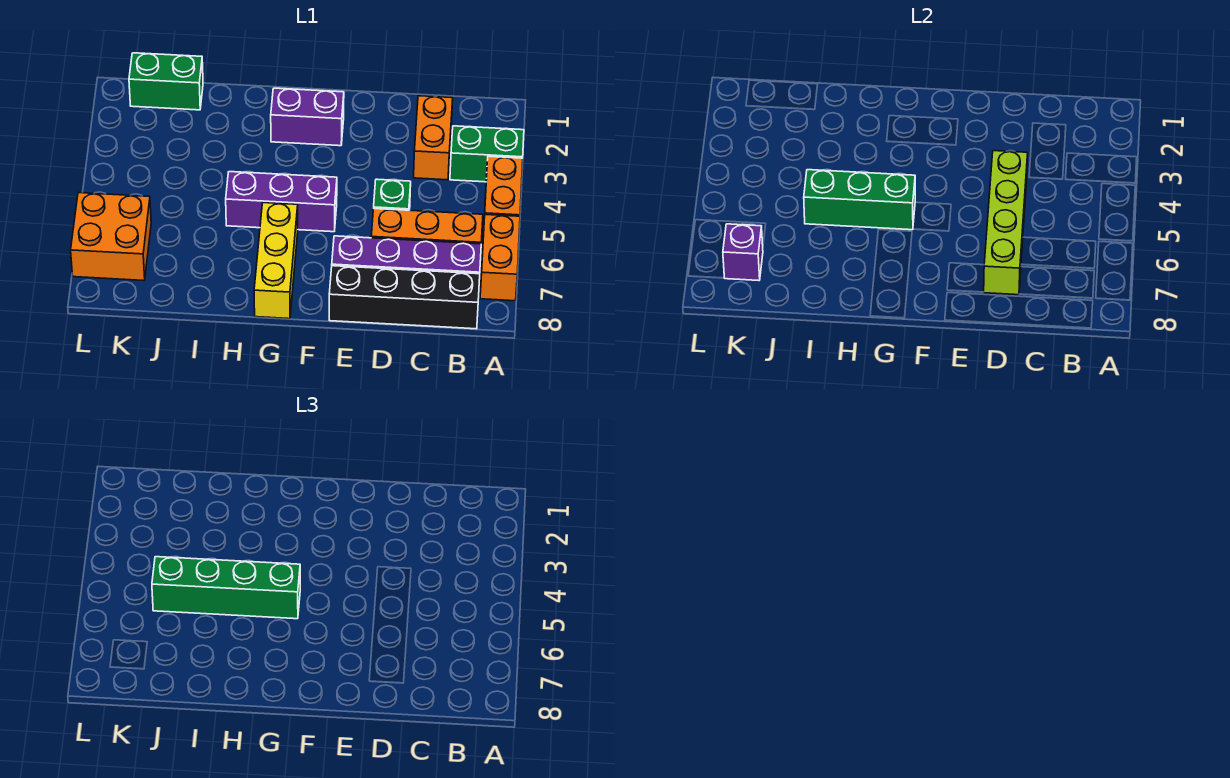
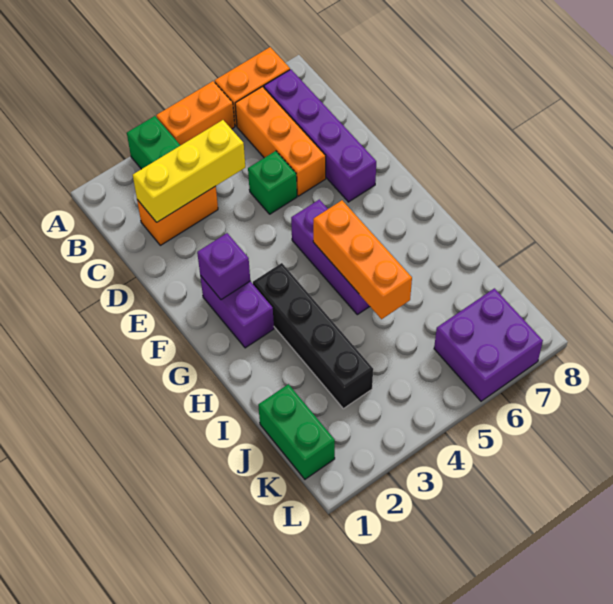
black 1x4 brick [329,266,480,329] -> black 1x4 brick moved to [253,263,373,409]
lime 1x4 brick [984,151,1028,295] -> none
green 1x3 brick [804,170,915,230] -> orange 1x3 brick [313,200,412,319]
green 1x4 brick [152,557,300,619] -> none
yellow 1x3 brick [254,203,298,319] -> yellow 1x3 brick moved to [133,120,245,222]
orange 2x2 brick [71,193,151,281] -> purple 2x2 brick [434,288,543,401]
purple 1x1 brick [723,224,763,281] -> purple 1x1 brick moved to [197,233,250,300]

